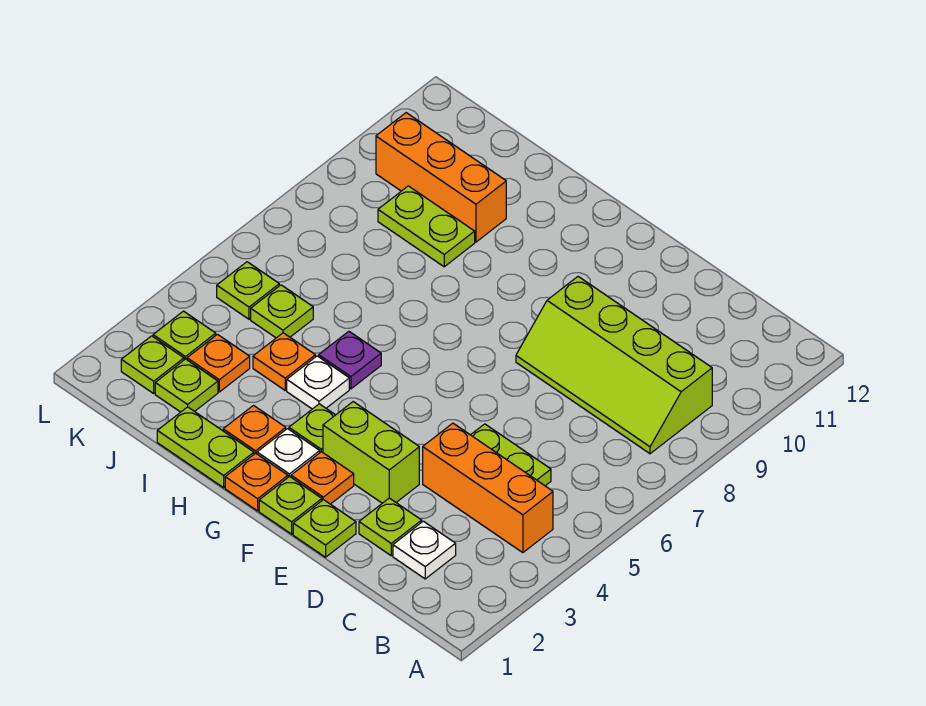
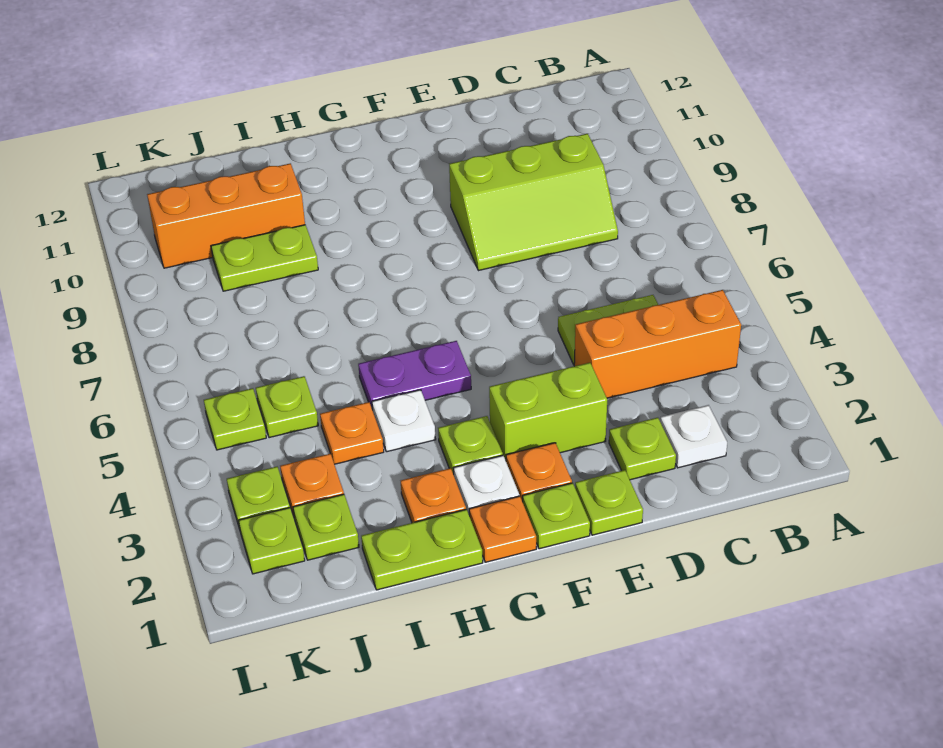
lime 2x4 slope [516,277,712,454] -> lime 2x3 slope [449,134,618,271]
purple 1x1 plate [319,331,381,389] -> purple 1x2 plate [358,341,471,410]

